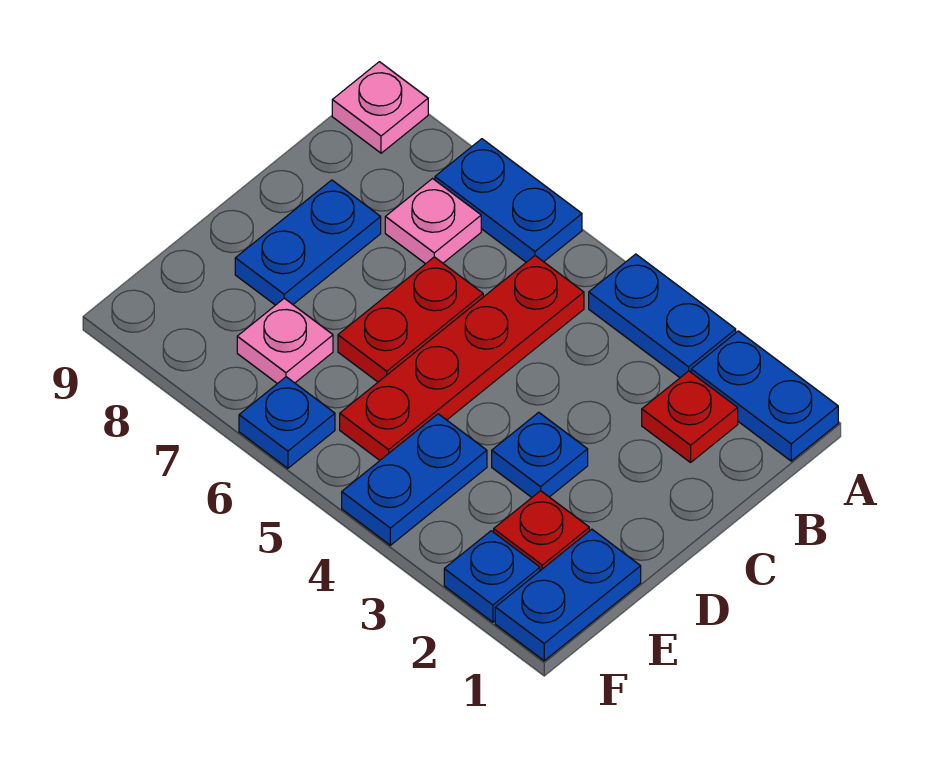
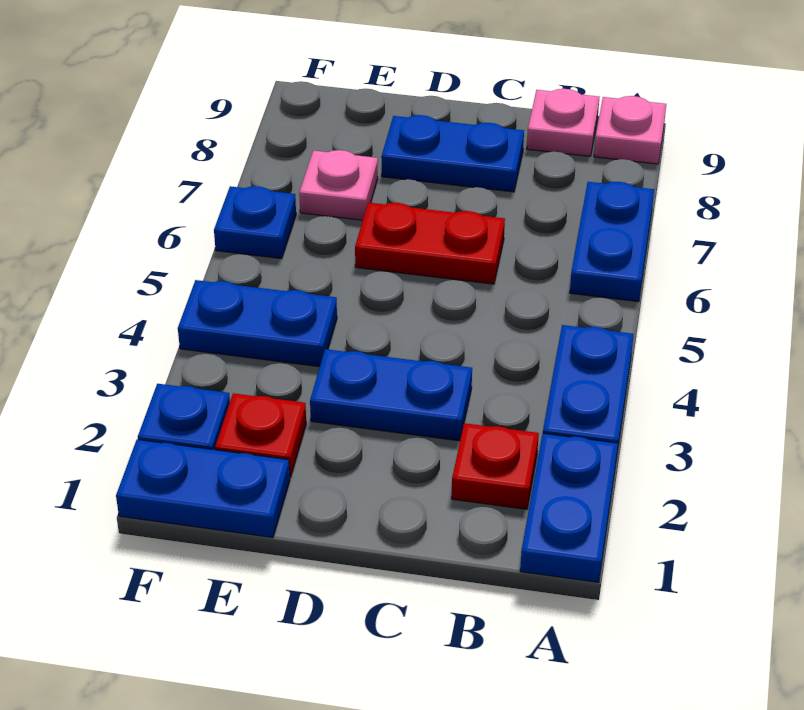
red 1x4 plate [340,256,584,460] -> none
pink 1x1 plate [385,179,481,264] -> pink 1x1 plate moved to [527,89,599,156]
blue 1x1 plate [492,412,588,497] -> blue 1x2 plate [310,349,472,441]

